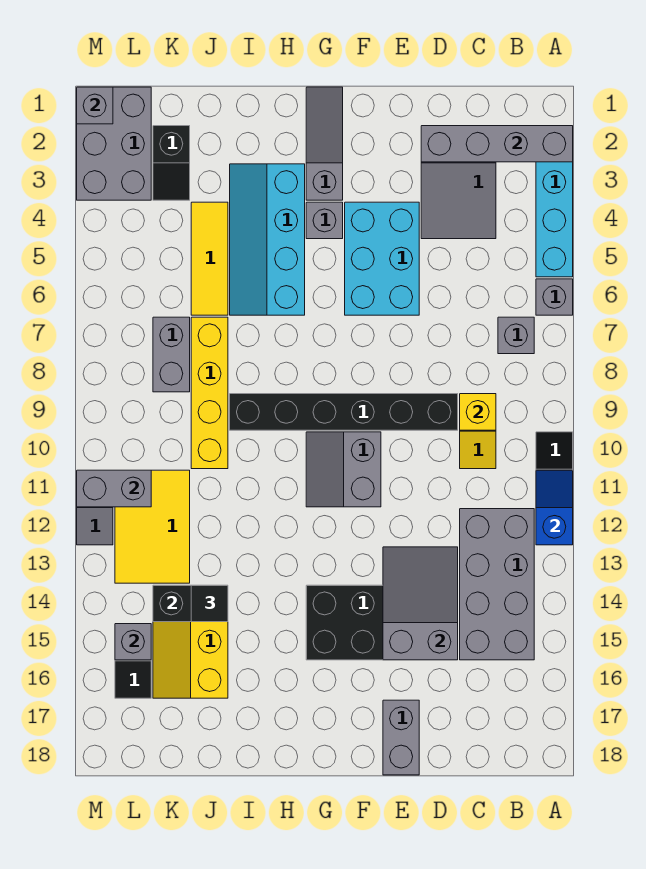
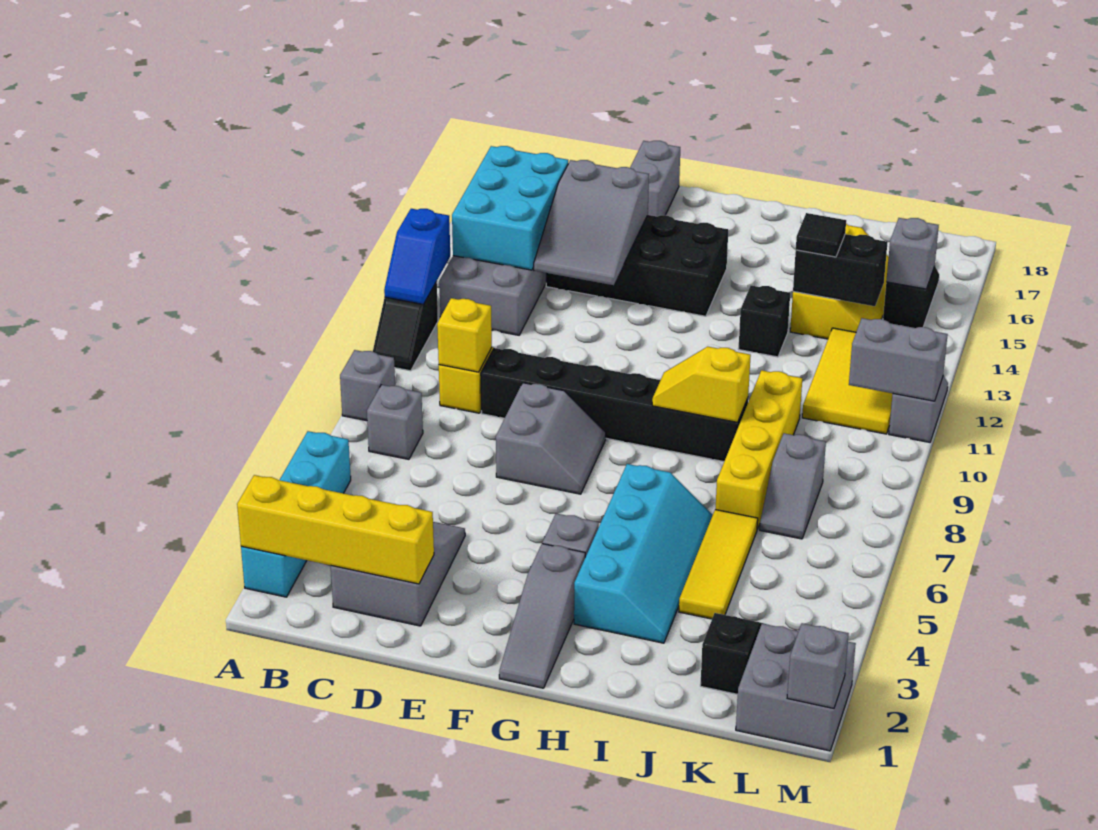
grey 1x4 brick [421,126,573,162] -> yellow 1x4 brick [237,475,434,584]
grey 1x1 brick [536,279,573,315] -> grey 1x1 brick moved to [340,350,395,421]
cyan 2x3 brick [345,202,419,315] -> cyan 2x3 brick moved to [452,146,568,270]
grey 2x2 slope [306,432,381,507] -> grey 2x2 slope moved to [496,383,606,494]
none -> yellow 1x2 slope [652,347,751,422]
none -> black 1x1 brick [739,286,790,357]
grey 1x2 brick [153,317,190,392] -> grey 1x2 slope [760,433,826,539]
grey 2x3 brick [77,87,151,200] -> grey 2x2 brick [736,624,856,751]

